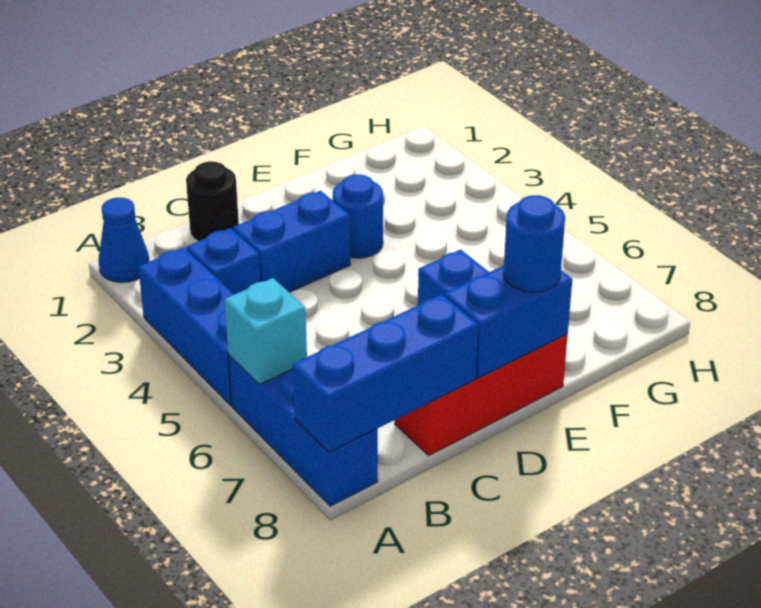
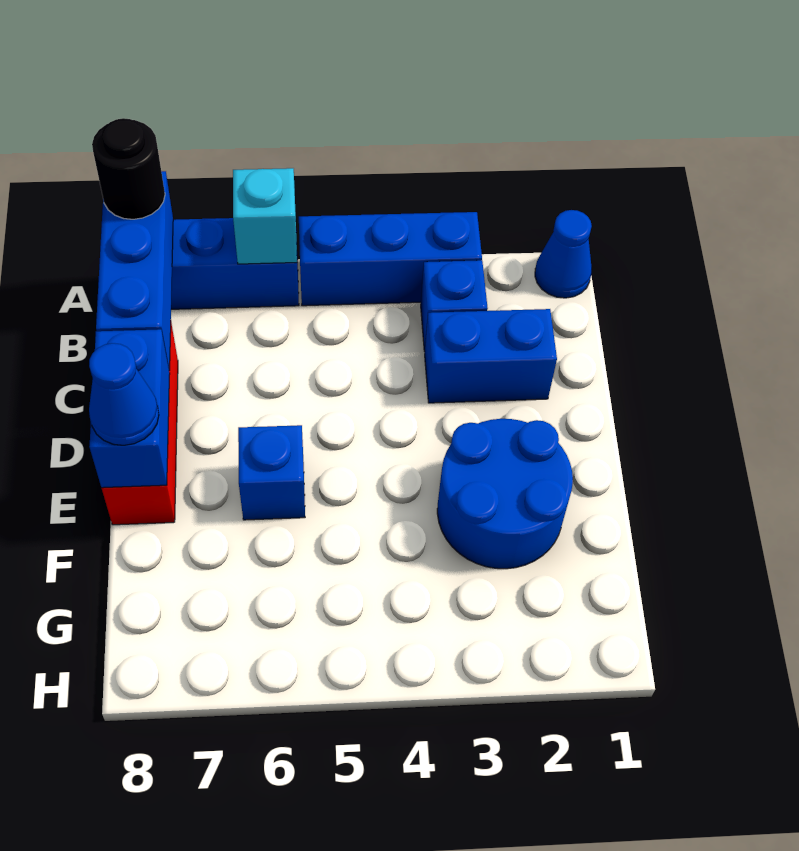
black 1x1 round brick [186,161,239,241] -> black 1x1 round brick moved to [92,118,165,219]
blue 1x2 brick [233,191,350,292] -> blue 1x2 brick turned to [425,309,557,403]
blue 1x1 round brick [333,175,383,258] -> blue 2x2 round brick [437,419,573,569]
blue 1x1 round brick [503,195,565,292] -> blue 1x1 cone [89,343,159,445]

